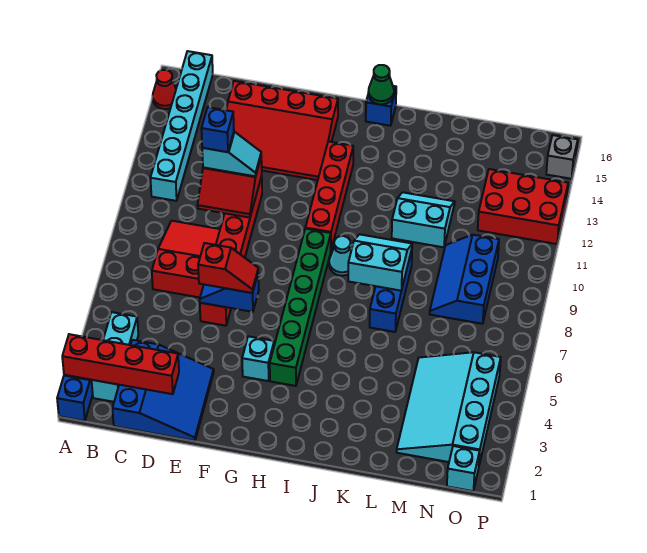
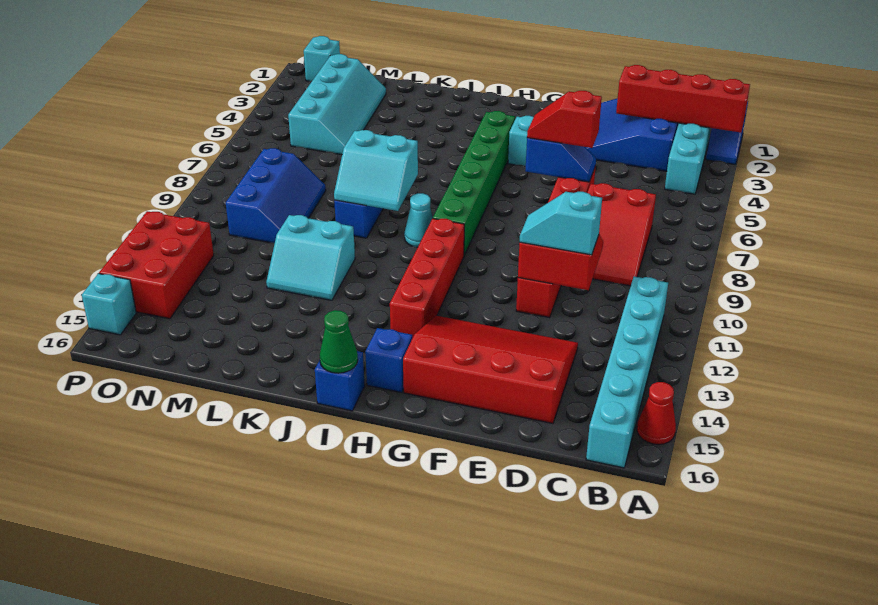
blue 1x1 brick [201,107,234,152] -> blue 1x1 brick moved to [365,328,412,393]
cyan 3x4 slope [397,352,501,465] -> cyan 2x4 slope [288,54,386,155]
red 2x3 brick [478,169,568,244] -> red 2x3 brick turned to [99,211,214,319]
grey 1x1 brick [546,135,578,179] -> cyan 1x1 brick [82,274,136,335]

